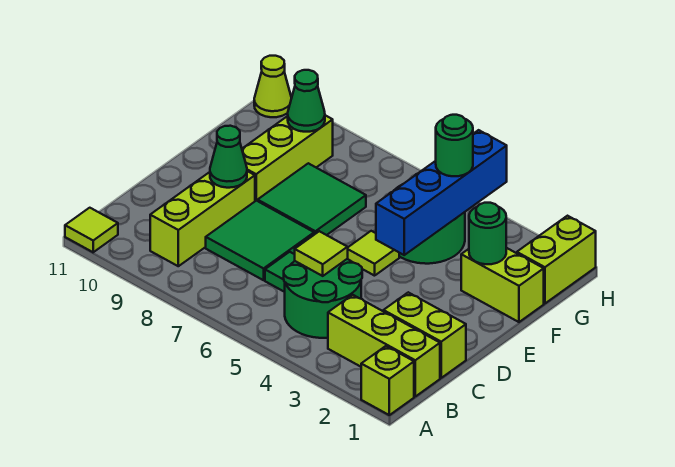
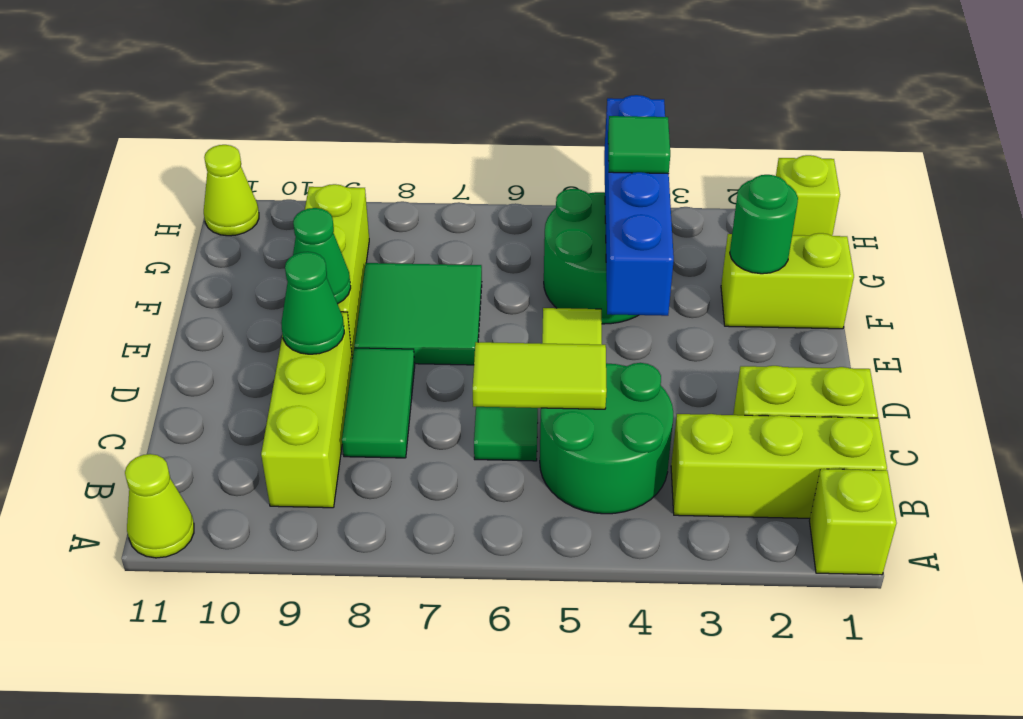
lime 1x1 tile [65,208,118,252] -> lime 1x1 cone [125,454,194,558]
lime 1x1 tile [295,231,348,276] -> lime 1x2 tile [473,342,607,409]
green 2x2 tile [206,201,314,280] -> green 1x2 tile [342,348,415,458]
lime 1x2 brick [517,216,596,303] -> lime 1x1 brick [776,155,840,236]
green 1x1 round brick [436,115,473,176] -> green 1x1 tile [608,116,670,174]
green 1x1 cone [288,70,325,132] -> green 1x1 cone moved to [293,208,351,304]

